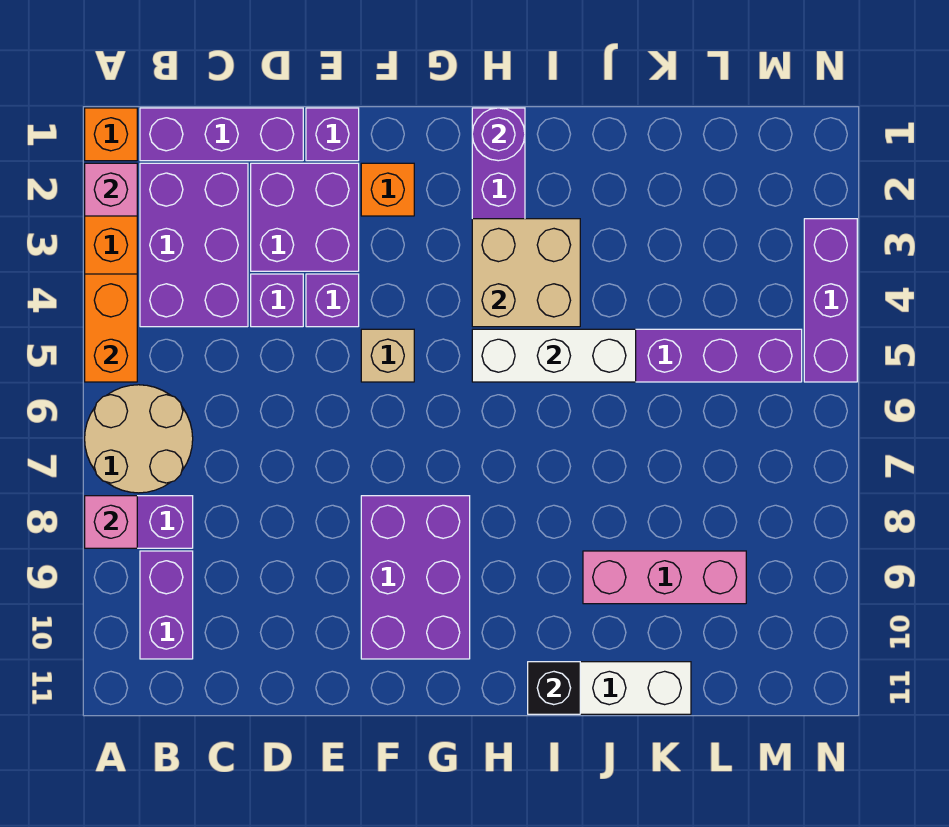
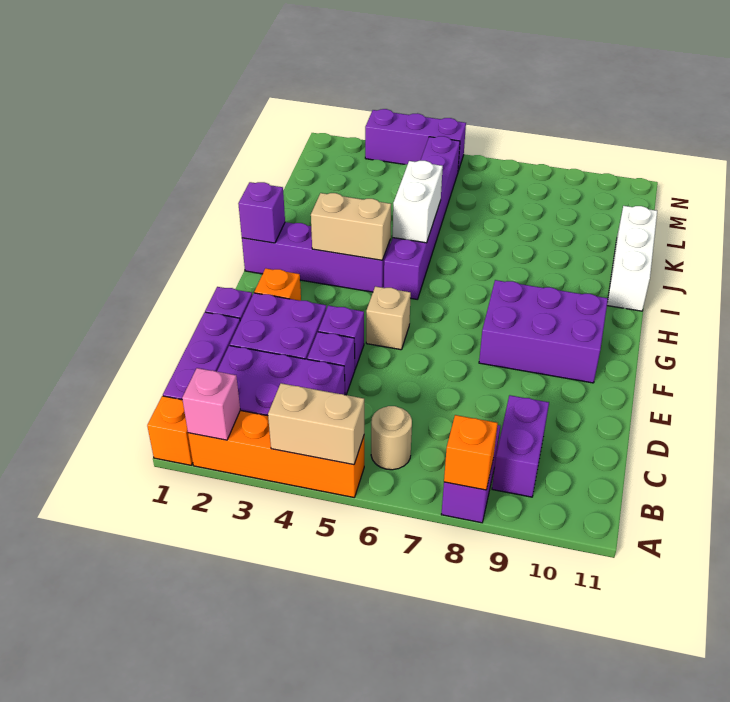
orange 1x2 brick [85,274,137,382] -> tan 1x2 brick [268,383,364,465]
tan 2x2 round brick [85,385,193,493] -> tan 1x1 round brick [371,406,412,470]
pink 1x1 brick [85,496,137,548] -> orange 1x1 brick [444,415,498,490]
purple 1x2 brick [140,551,193,659] -> purple 1x2 brick turned to [492,395,549,497]
purple 1x1 round brick [472,108,525,161] -> purple 1x1 brick [238,182,285,243]
tan 2x2 brick [472,219,580,327] -> tan 1x2 brick [311,193,391,260]
white 1x3 brick [472,329,636,382] -> white 1x2 brick [393,161,443,243]
black 1x1 brick [528,662,580,714] -> none
pink 1x3 brick [583,551,746,604] -> none

